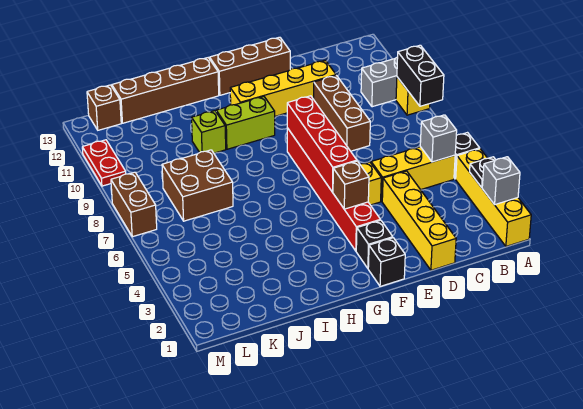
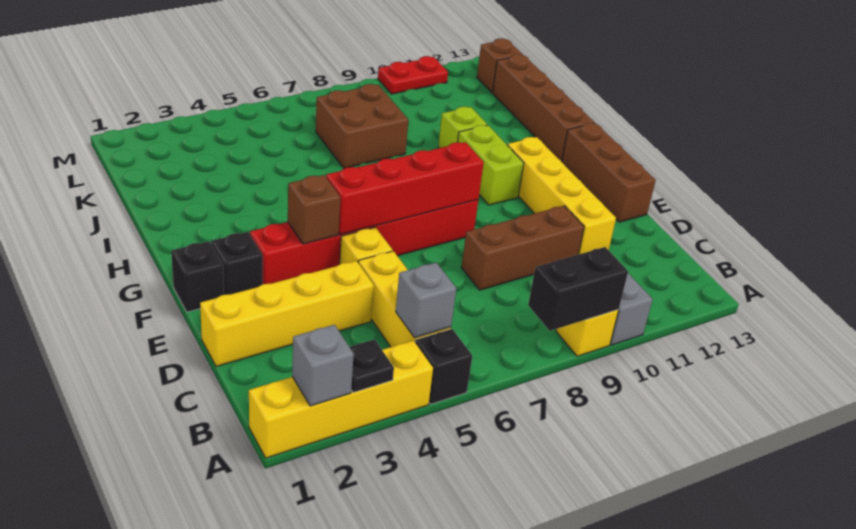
brown 1x2 brick [111,172,157,237] -> none

